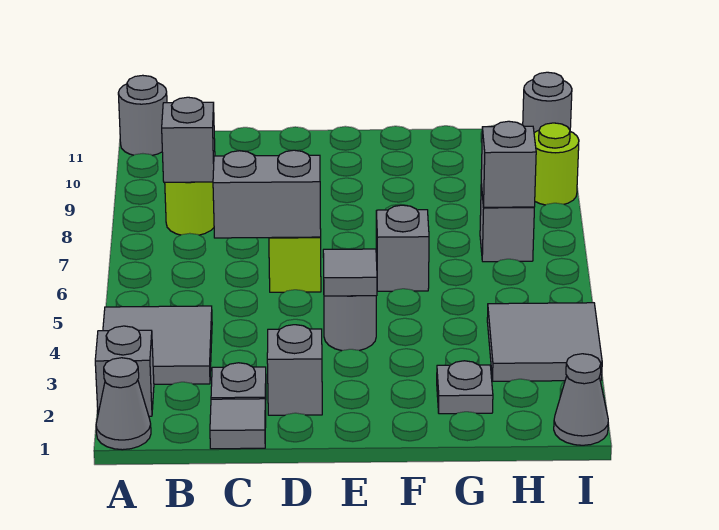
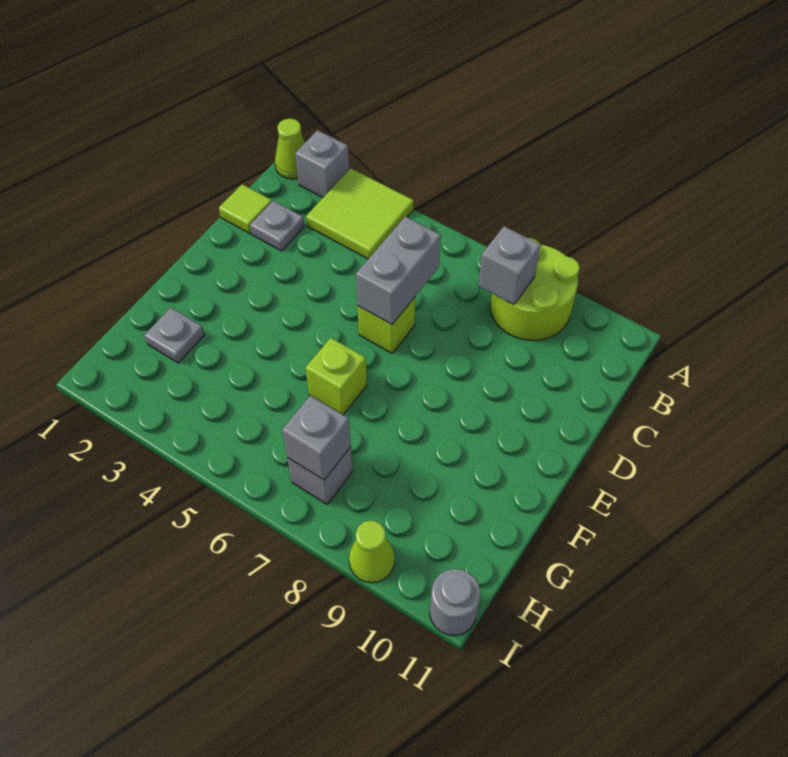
grey 1x1 cone [96,358,151,450] -> lime 1x1 cone [275,119,305,179]
grey 2x2 tile [103,306,212,384] -> lime 2x2 tile [306,168,414,259]
grey 1x1 round brick [118,75,167,155] -> none
lime 1x1 round brick [165,182,214,235] -> lime 2x2 round brick [490,238,580,340]
grey 1x1 tile [210,399,266,449] -> lime 1x1 tile [219,184,272,234]
grey 1x1 brick [267,325,322,415] -> none
grey 1x1 round brick [324,296,376,351] -> none
grey 1x1 tile [323,249,377,296] -> none
grey 1x1 brick [376,205,429,291] -> lime 1x1 brick [306,338,367,415]
grey 2x2 tile [487,303,602,381] -> none
grey 1x1 cone [554,354,608,445] -> none
lime 1x1 round brick [534,123,579,205] -> lime 1x1 cone [349,521,395,583]

